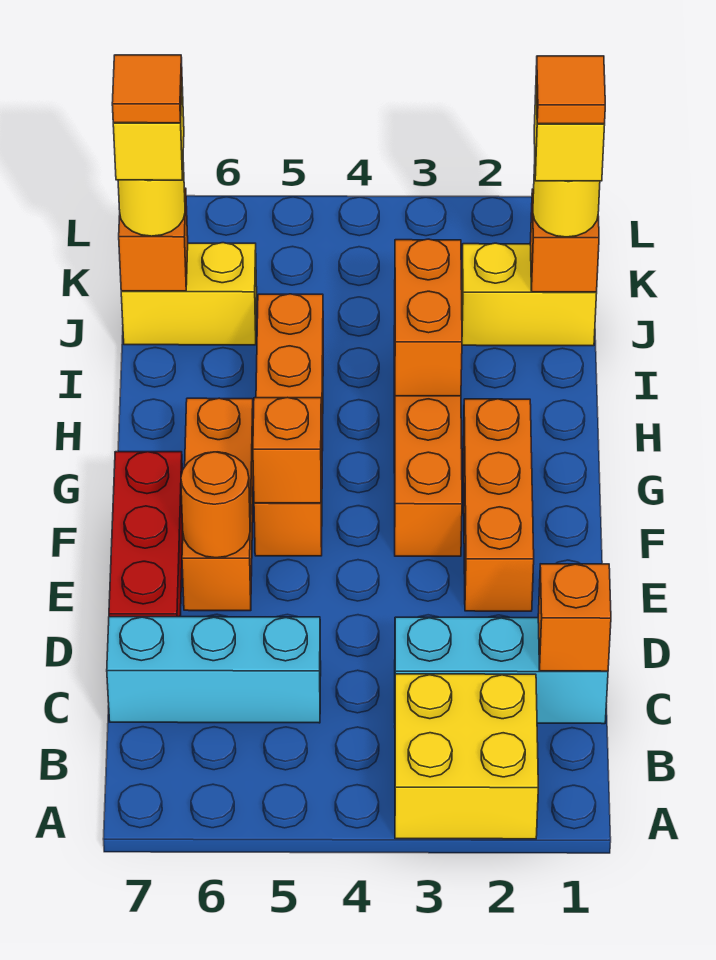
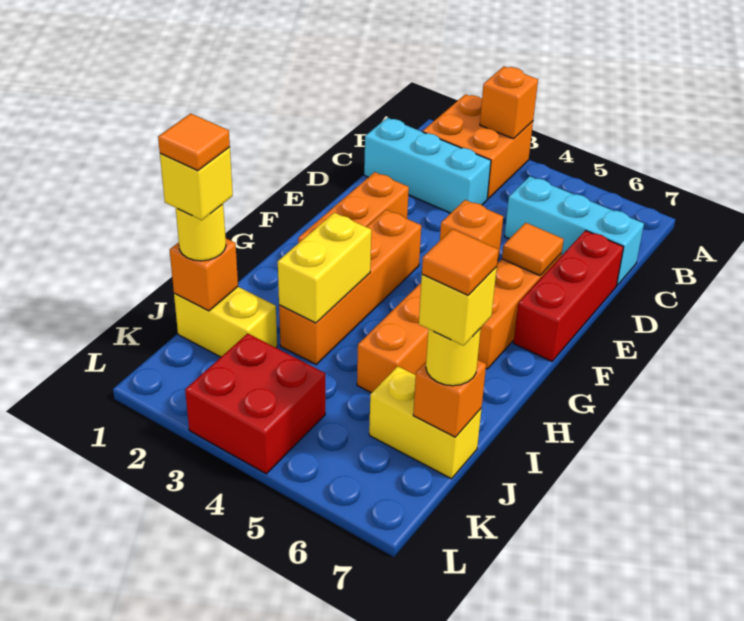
yellow 2x2 brick [395,674,538,839] -> orange 2x2 brick [423,94,533,199]
orange 1x1 brick [538,564,611,671] -> orange 1x1 brick moved to [480,66,538,139]
orange 1x1 round brick [181,452,250,558] -> orange 1x1 tile [502,223,564,276]
orange 1x2 brick [395,239,462,396] -> yellow 1x2 brick [278,213,371,323]
none -> red 2x2 brick [185,333,325,474]

